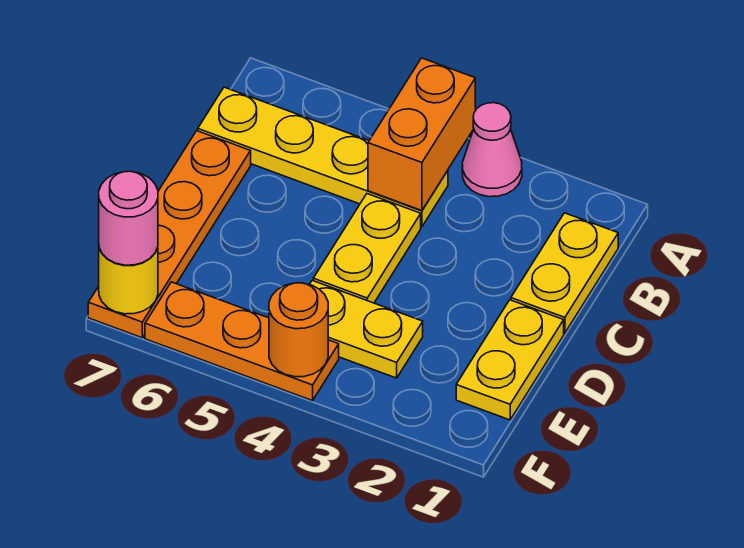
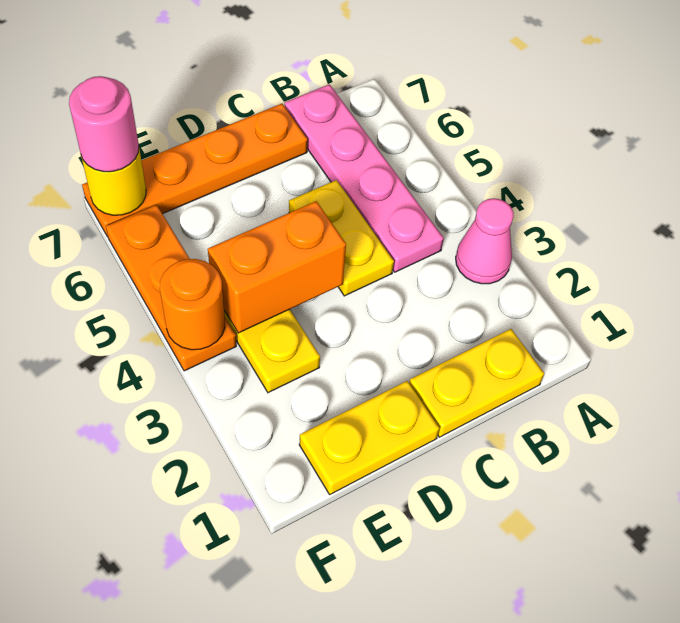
orange 1x2 brick [368,58,475,211] -> orange 1x2 brick moved to [208,201,346,333]
yellow 1x4 plate [198,87,448,227] -> pink 1x4 plate [285,84,444,272]
yellow 1x2 plate [313,194,421,303] -> yellow 1x2 plate turned to [289,180,394,296]

